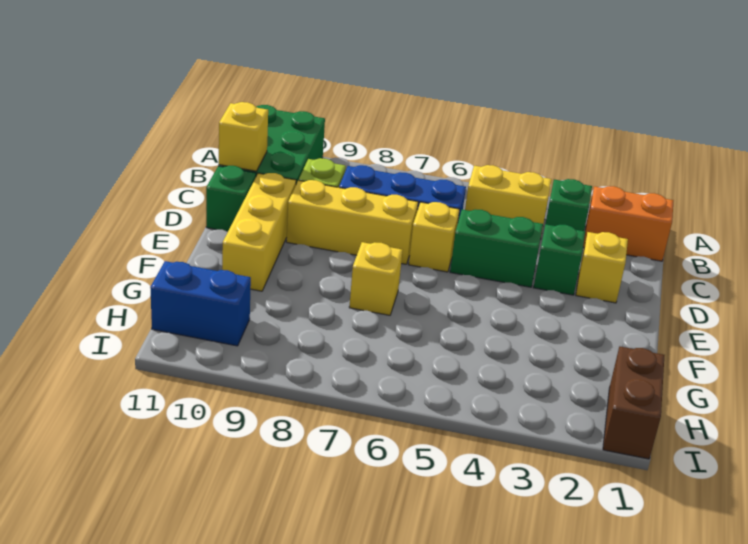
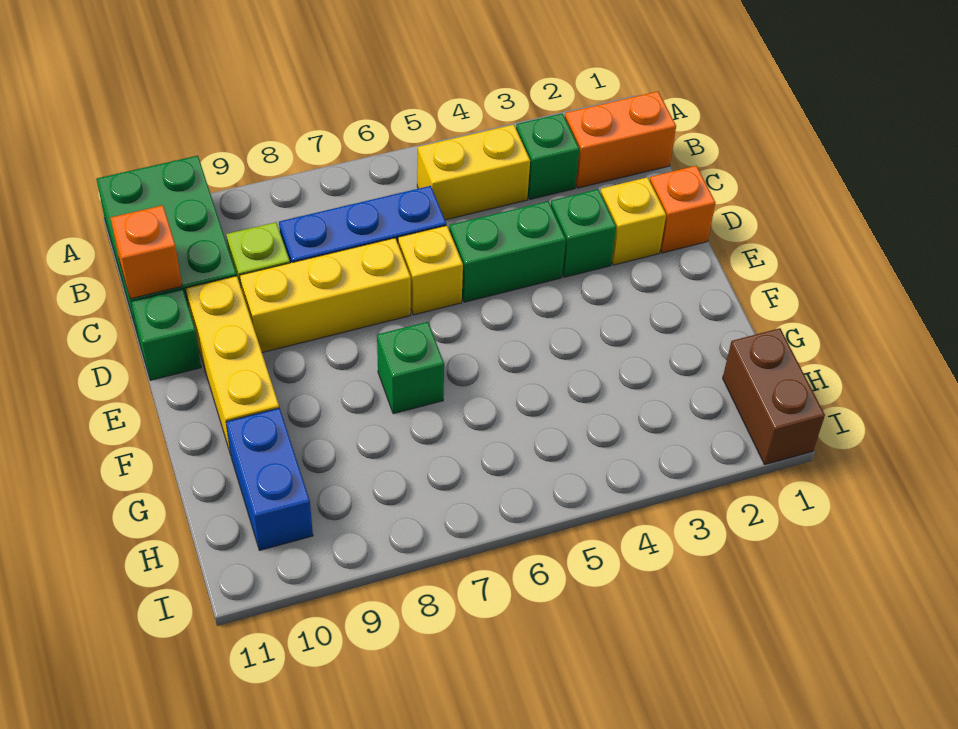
yellow 1x1 brick [219,102,268,171] -> orange 1x1 brick [110,205,182,299]
none -> orange 1x1 brick [650,166,716,253]
yellow 1x1 brick [349,242,403,315] -> green 1x1 brick [377,322,444,414]
blue 1x2 brick [150,261,251,346] -> blue 1x2 brick turned to [226,408,313,550]

